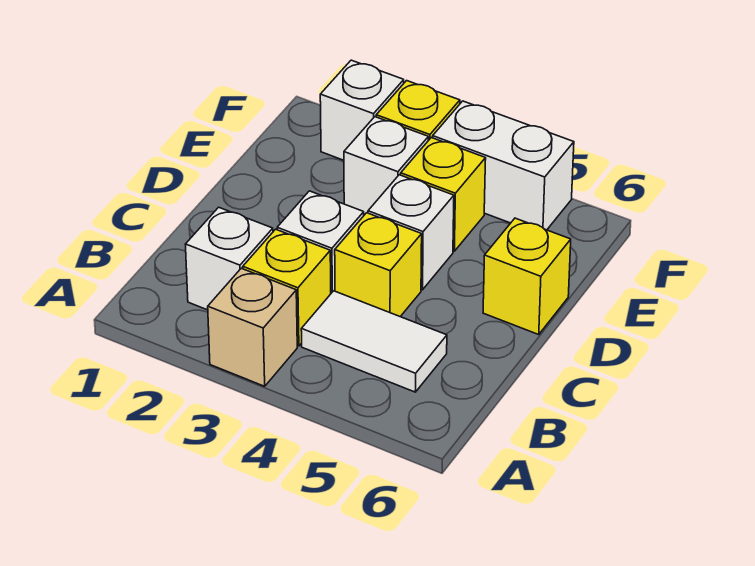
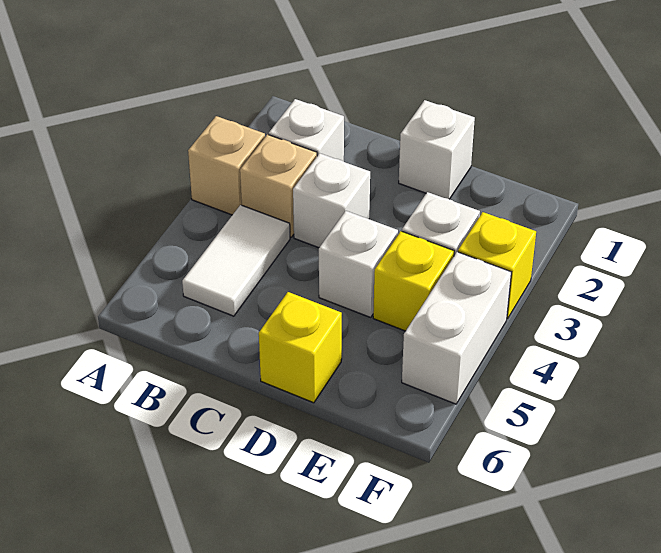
yellow 1x1 brick [243,229,331,346] -> tan 1x1 brick [240,135,317,237]
yellow 1x1 brick [335,213,422,317] -> none
white 1x1 brick [320,60,404,160] -> white 1x1 brick moved to [399,100,475,199]

